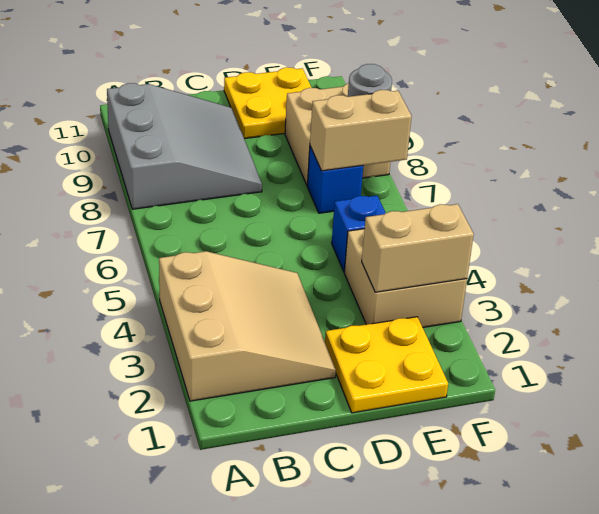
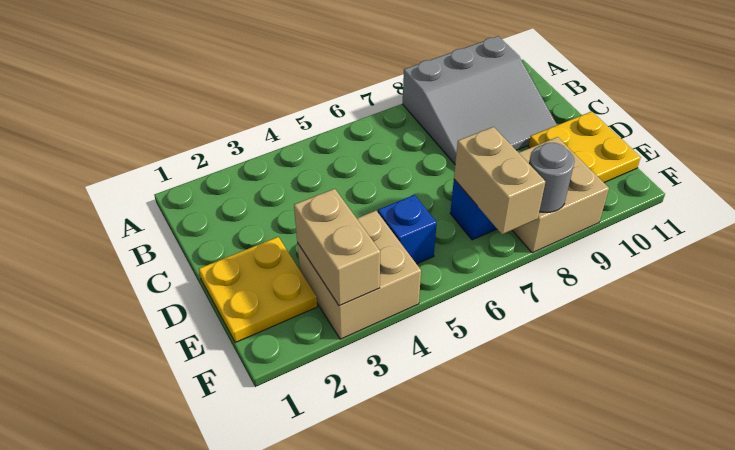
tan 3x3 slope [159,251,336,401] -> none

